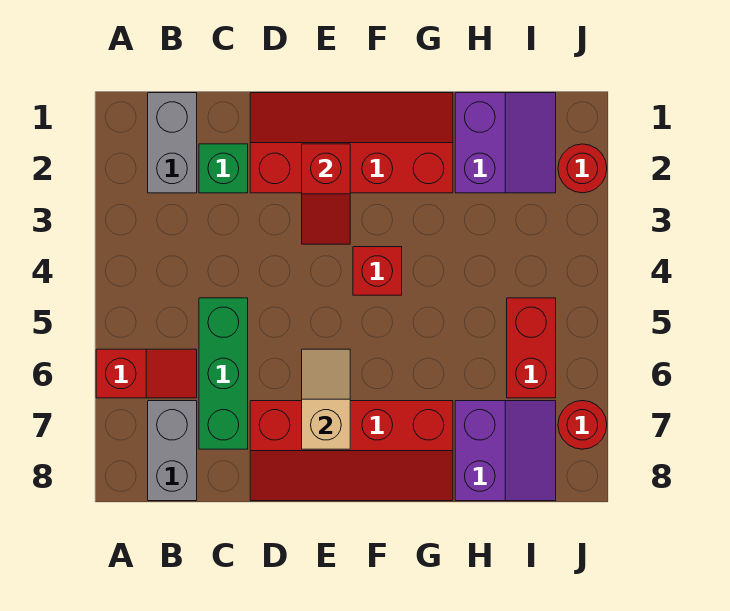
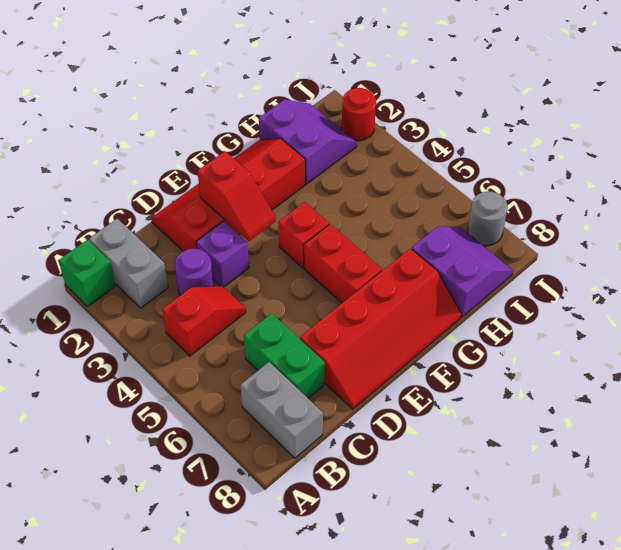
red 1x2 slope [96,349,197,398] -> red 1x2 slope moved to [162,286,246,356]
green 1x1 brick [199,144,248,193] -> green 1x1 brick moved to [59,240,115,307]
none -> purple 1x1 round brick [175,249,214,295]
green 1x3 brick [199,298,248,449] -> green 1x2 brick [244,314,325,398]
none -> purple 1x1 brick [196,221,249,287]
tan 1x2 slope [302,349,350,449] -> none
red 1x2 brick [507,298,556,398] -> red 1x2 brick moved to [304,224,382,303]
red 1x1 round brick [558,401,607,449] -> grey 1x1 round brick [468,192,508,245]

